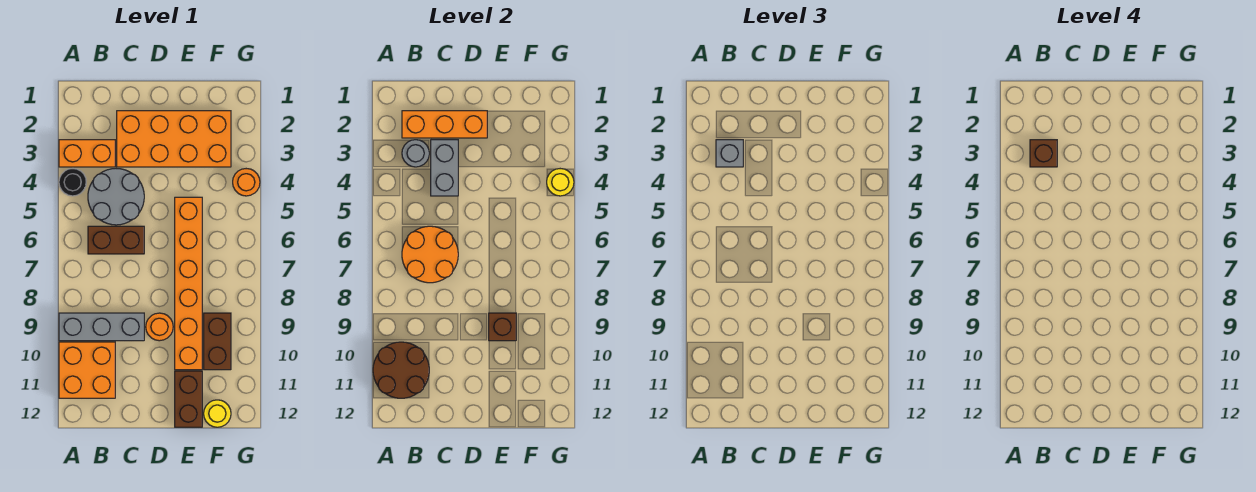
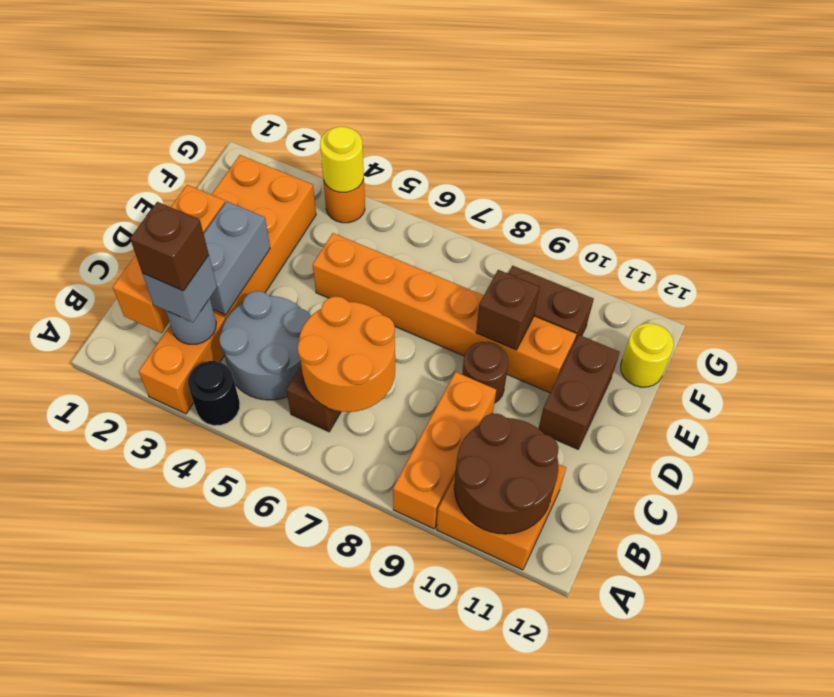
grey 1x3 brick [59,313,144,341] -> orange 1x3 brick [393,372,496,529]
grey 1x2 brick [431,140,458,196] -> grey 1x2 brick turned to [204,201,270,315]
orange 1x1 round brick [146,313,173,341] -> brown 1x1 round brick [462,342,508,403]
brown 1x2 brick [175,371,202,427] -> brown 1x2 brick turned to [539,335,620,449]

